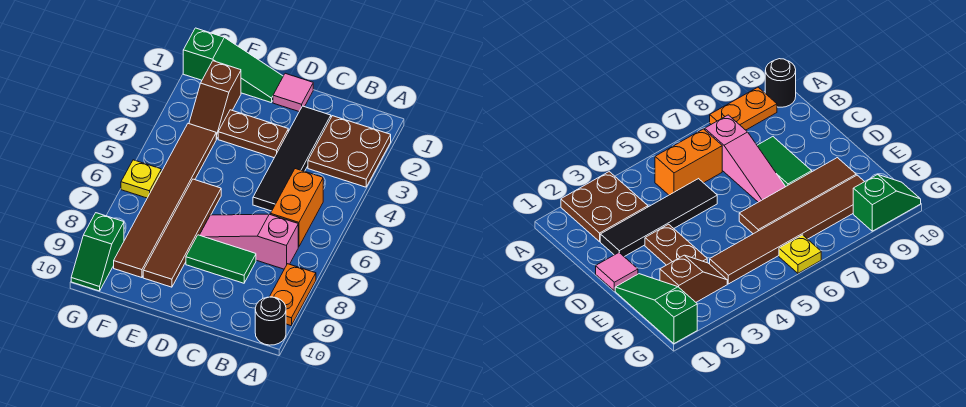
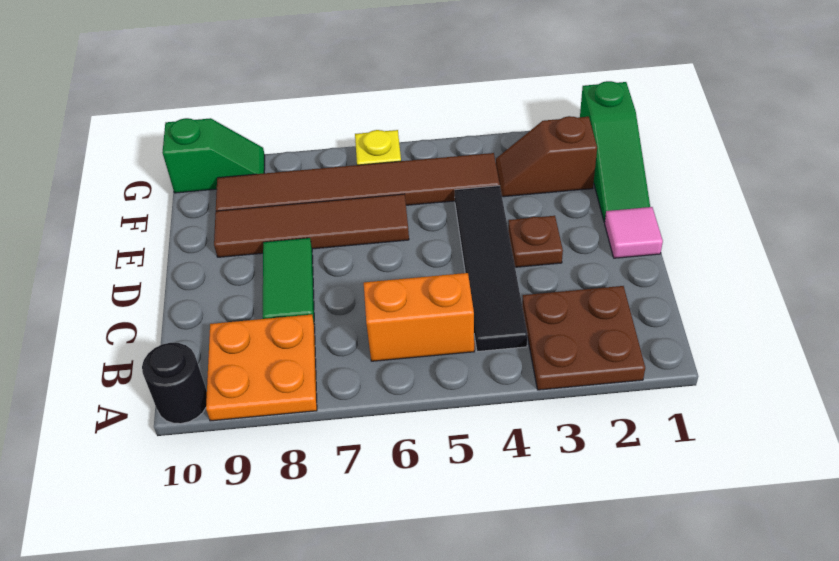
orange 1x2 plate [270,264,316,326] -> orange 2x2 plate [206,315,317,421]
pink 1x3 slope [200,214,298,269] -> none
black 1x4 tile [253,106,331,211] -> black 1x4 tile turned to [455,186,528,352]
brown 1x2 plate [218,110,288,158] -> brown 1x1 plate [508,216,563,267]
green 1x2 slope [71,213,124,291] -> green 1x2 slope turned to [163,118,265,193]

